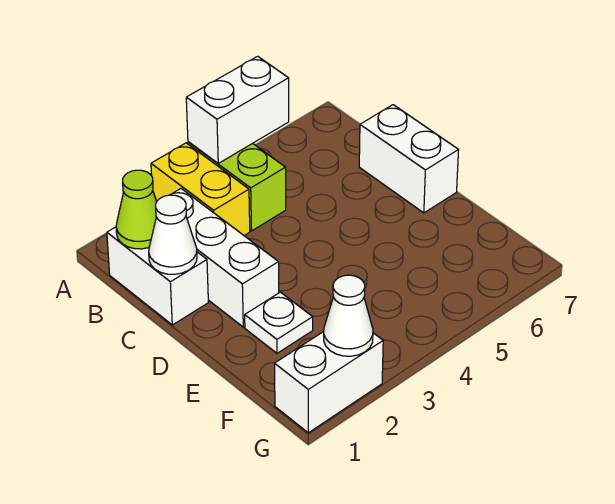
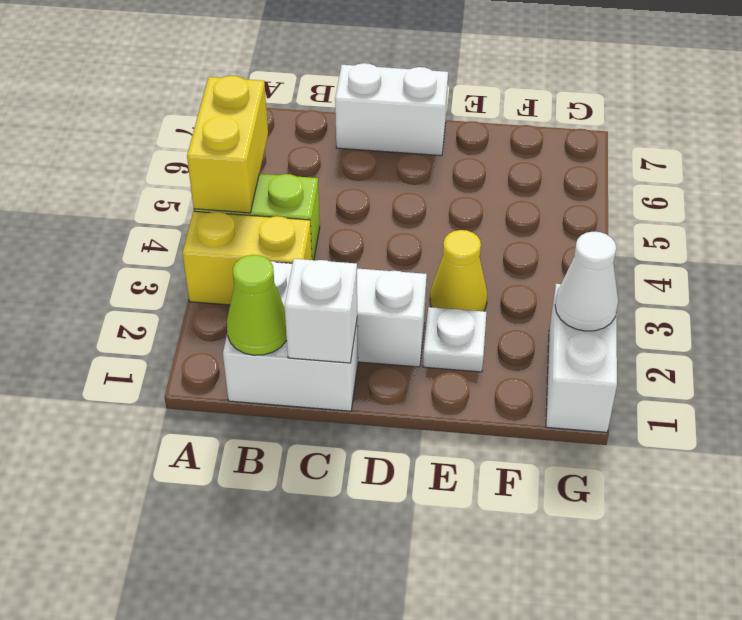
white 1x2 brick [186,56,289,163] -> yellow 1x2 brick [187,76,268,213]
white 1x1 cone [149,195,197,274] -> white 1x1 brick [285,259,357,363]
none -> yellow 1x1 cone [430,230,487,311]

